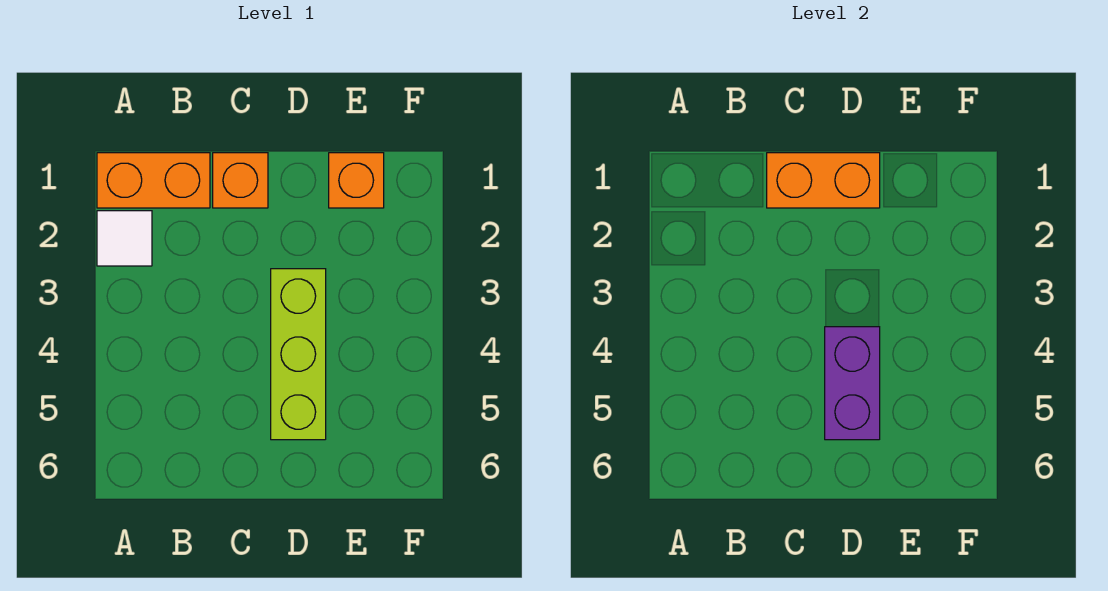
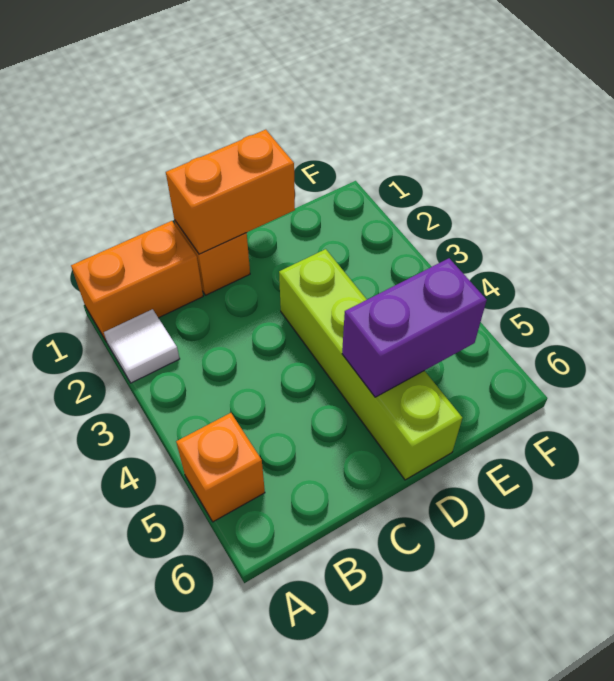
lime 1x3 brick [271,269,326,440] -> lime 1x4 brick [279,249,462,480]
purple 1x2 brick [825,327,880,440] -> purple 1x2 brick turned to [342,258,487,397]
orange 1x1 brick [329,153,384,208] -> orange 1x1 brick moved to [176,413,265,522]

